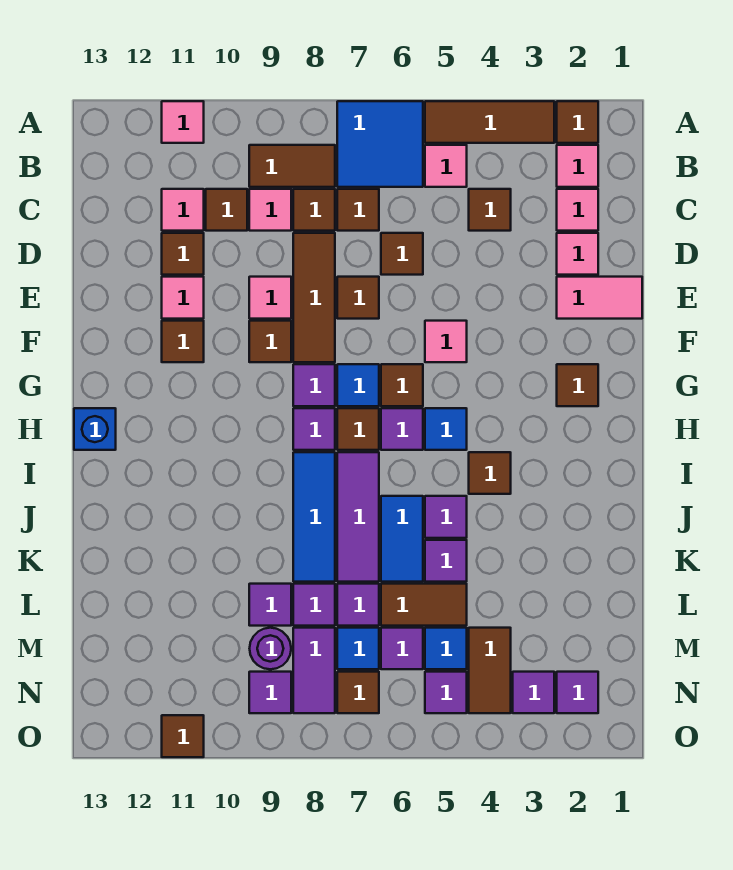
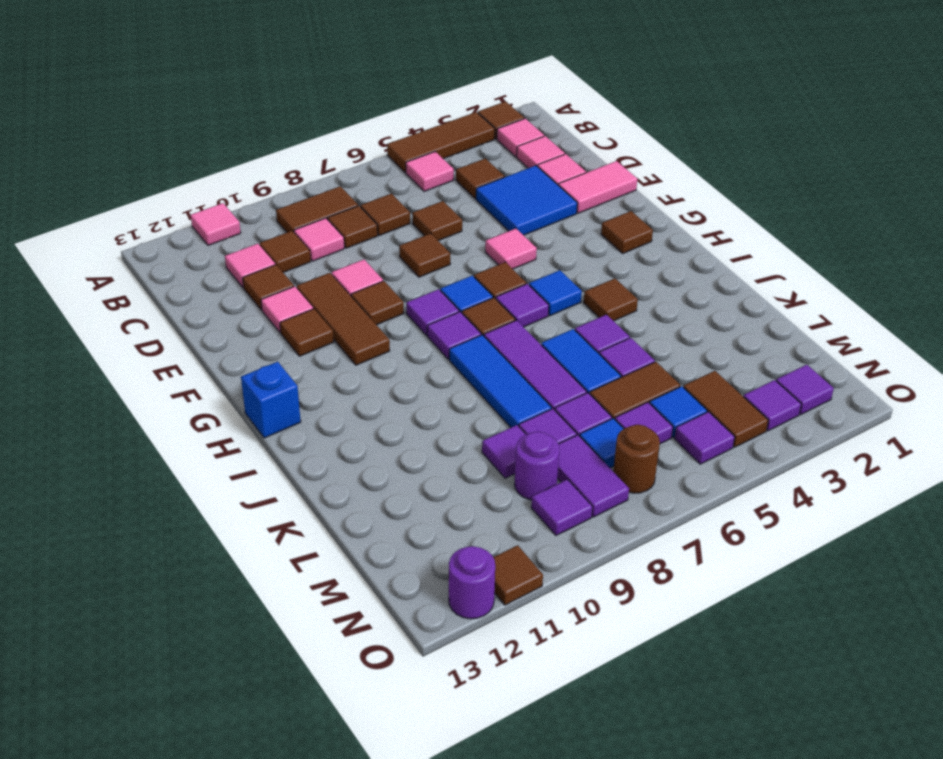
blue 2x2 tile [337,101,423,187] -> blue 2x2 tile moved to [476,166,577,235]
brown 1x3 tile [293,233,335,362] -> brown 1x3 tile moved to [297,273,390,365]
brown 1x1 tile [337,672,379,713] -> brown 1x1 round brick [613,425,660,493]
none -> purple 1x1 round brick [449,546,495,619]

